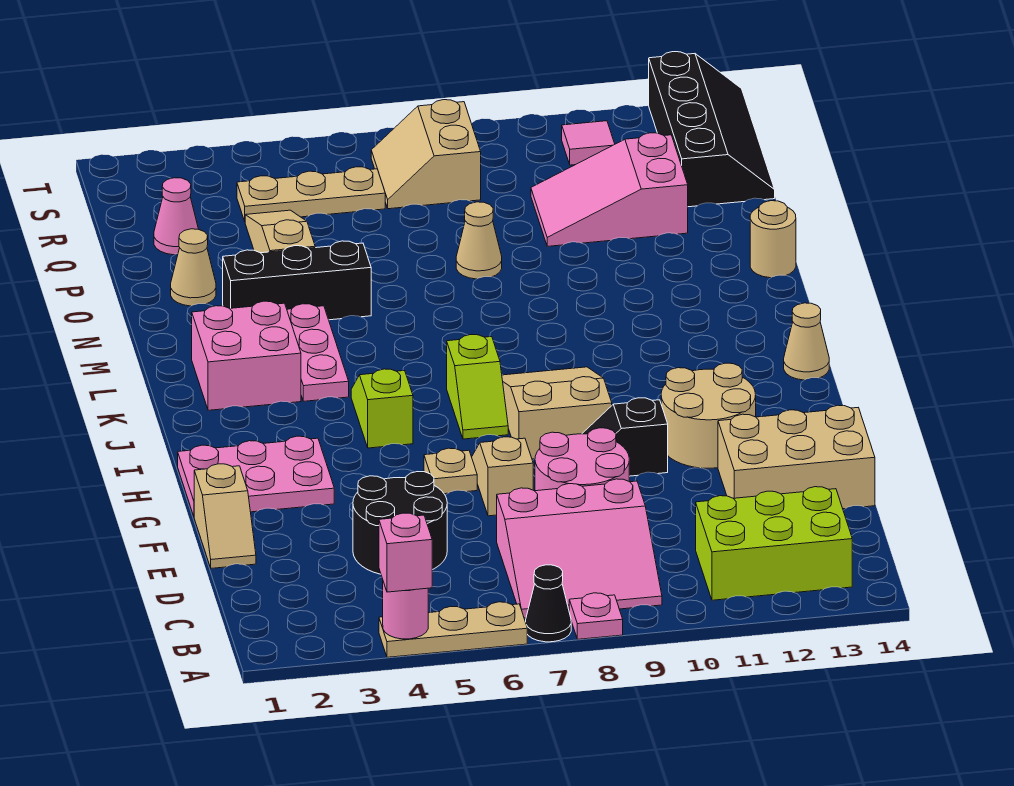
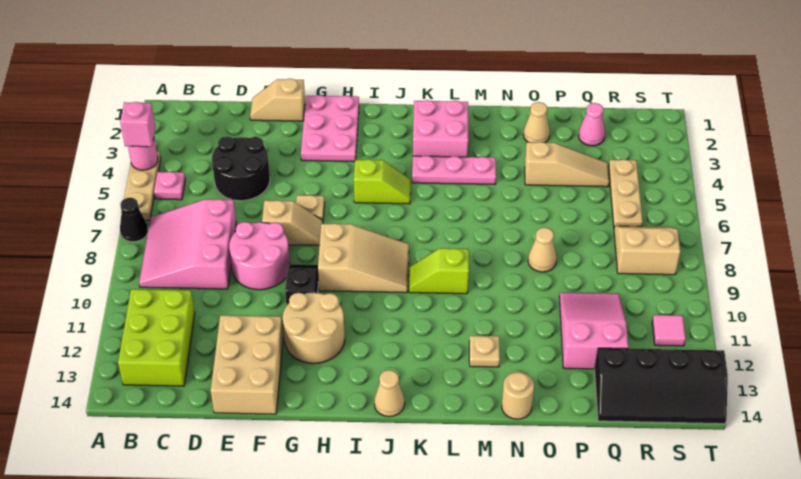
pink 1x1 plate [569,593,623,639] -> pink 1x1 plate moved to [154,172,185,200]
lime 1x2 slope [447,335,508,439] -> lime 1x2 slope moved to [409,248,469,294]
none -> tan 1x1 plate [469,336,500,367]
black 1x3 brick [223,241,371,320] -> none

